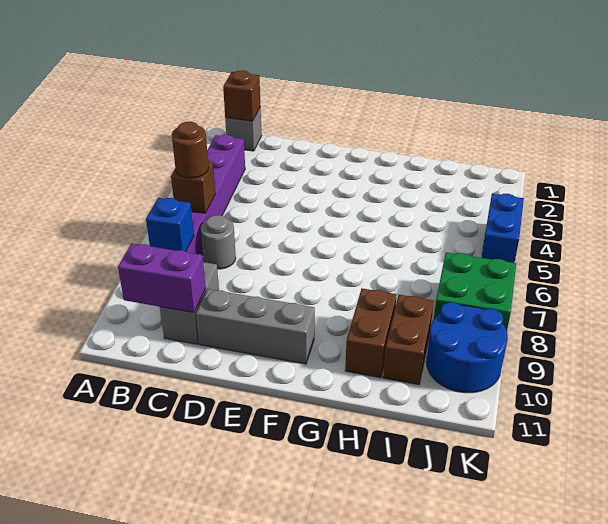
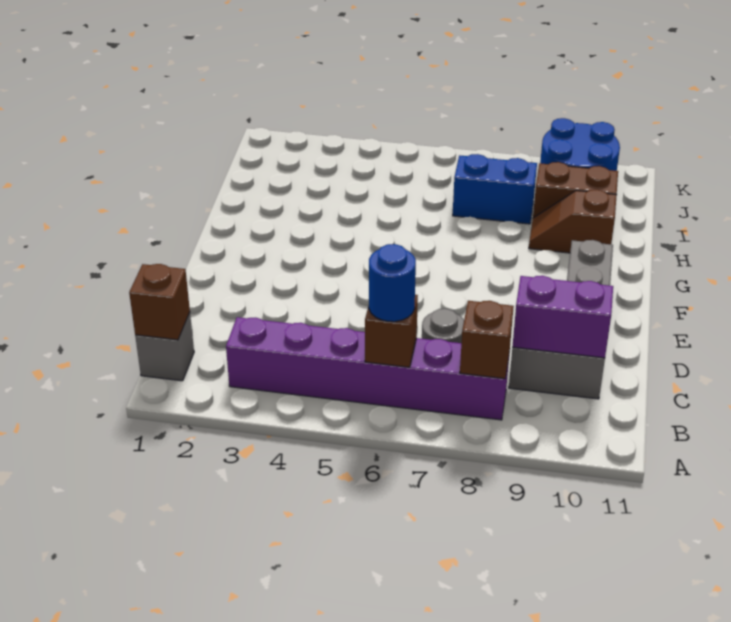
brown 1x1 round brick [172,122,209,178] -> blue 1x1 round brick [369,244,416,322]
blue 1x1 brick [146,198,194,251] -> brown 1x1 brick [460,301,514,379]
purple 1x2 brick [118,243,206,313] -> purple 1x2 brick turned to [512,276,613,358]
brown 1x2 brick [345,288,397,378] -> brown 1x2 slope [529,190,617,253]
green 2x2 brick [434,252,516,330] -> none
blue 1x2 brick [482,194,524,263] -> blue 1x2 brick moved to [453,154,537,224]

